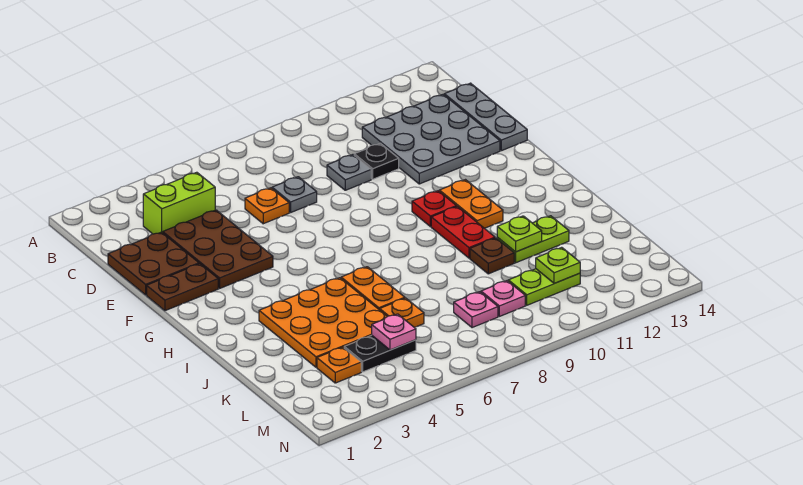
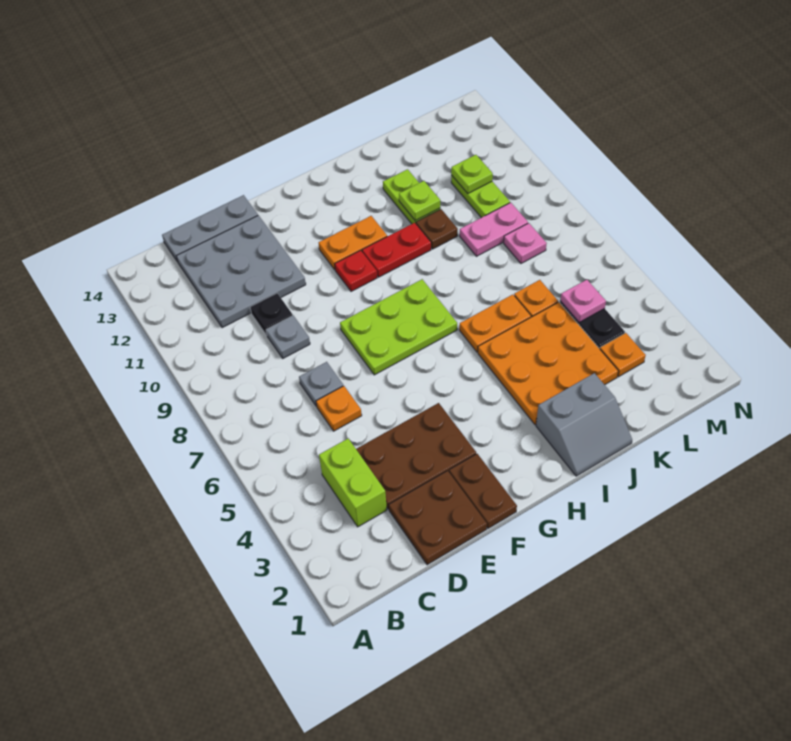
none -> lime 2x3 plate [340,279,457,375]
none -> grey 2x2 slope [536,373,632,476]
pink 1x1 plate [481,281,525,316] -> pink 1x2 plate [460,203,528,256]

